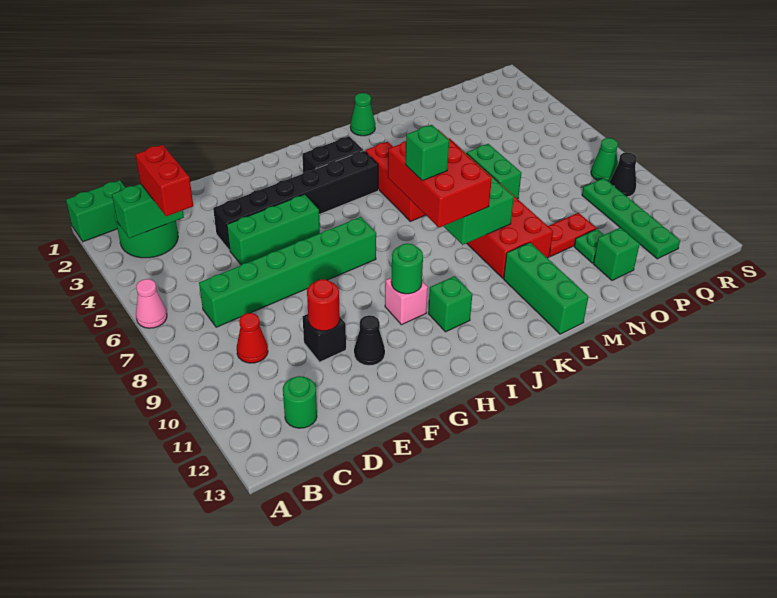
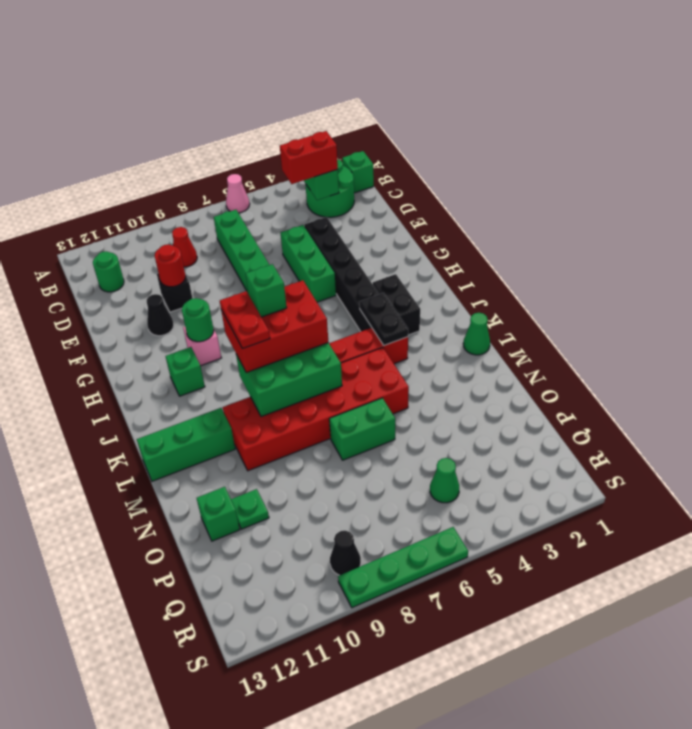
green 1x2 brick [66,180,125,242] -> green 1x1 brick [342,151,374,193]
none -> black 1x2 plate [359,293,408,345]
red 1x2 plate [548,213,596,257] -> red 1x2 plate moved to [220,291,270,349]
green 1x4 plate [582,178,680,259] -> green 1x4 plate moved to [338,527,468,608]
green 1x1 cone [591,138,618,182] -> green 1x1 cone moved to [430,458,459,503]

